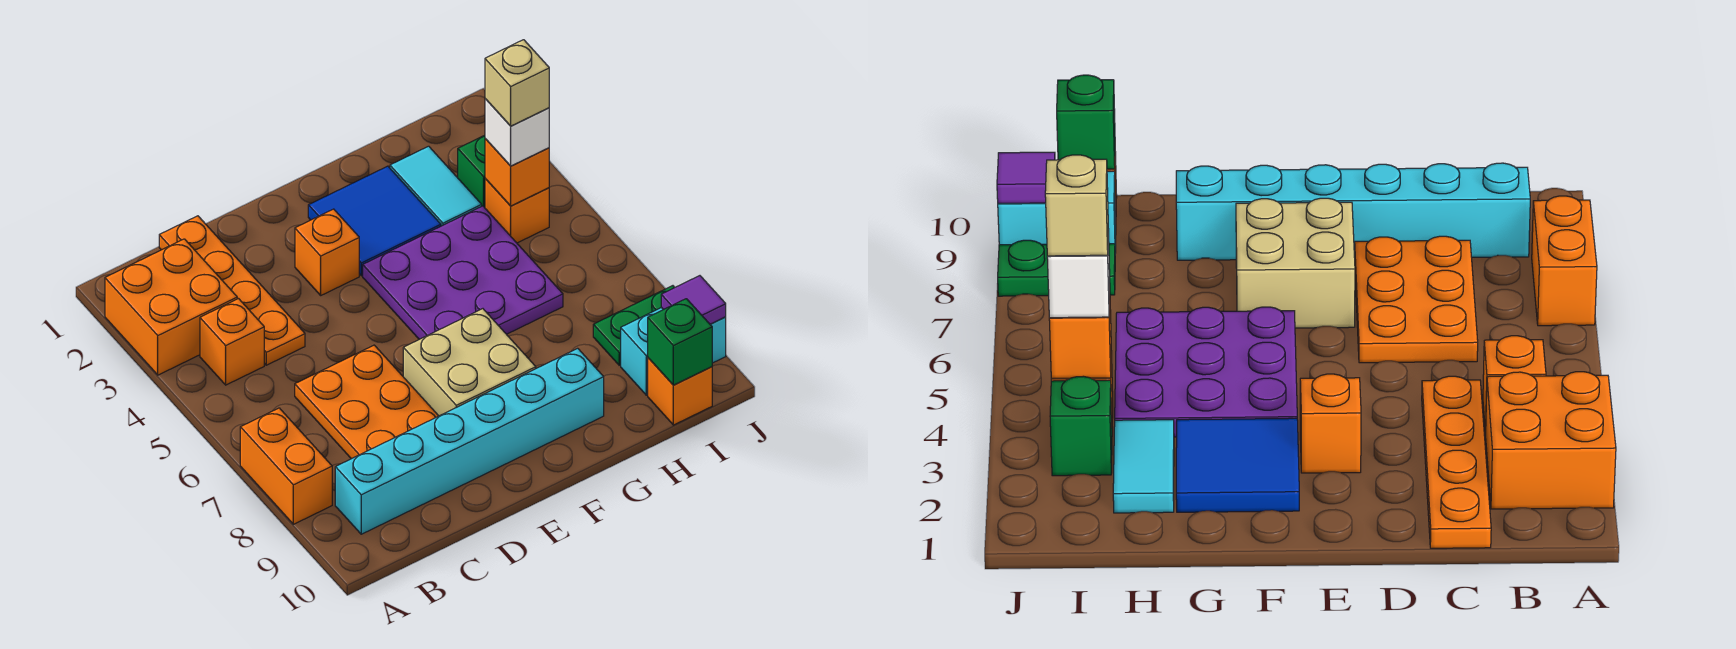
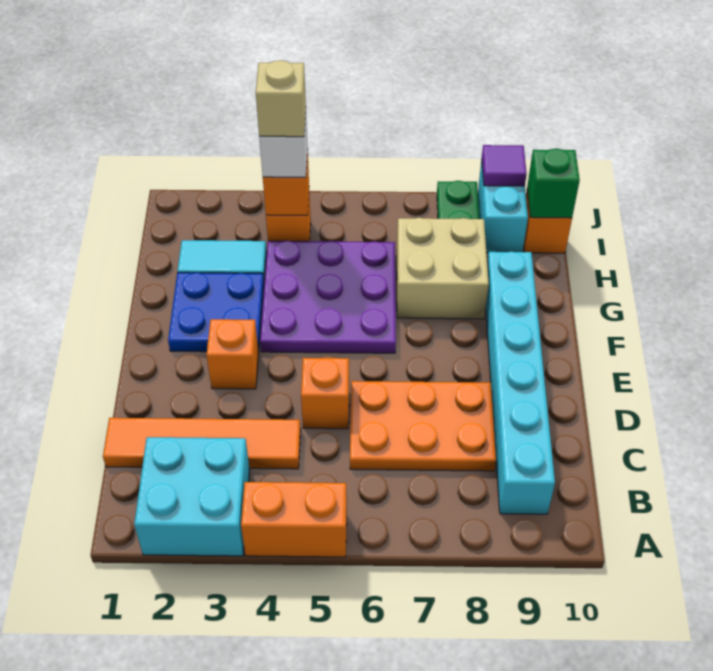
orange 2x2 brick [105,239,237,375] -> cyan 2x2 brick [134,437,250,556]
orange 1x2 brick [240,408,332,524] -> orange 1x2 brick moved to [241,482,347,557]
orange 1x1 brick [200,299,264,385] -> orange 1x1 brick moved to [301,358,349,429]
orange 1x4 plate [159,216,305,365] -> orange 1x4 tile [103,418,301,469]
tan 2x2 brick [403,309,536,416] -> tan 2x2 brick moved to [397,218,489,319]
blue 2x2 tile [308,166,441,276] -> blue 2x2 plate [168,273,264,352]
green 1x1 brick [458,135,485,208] -> none

